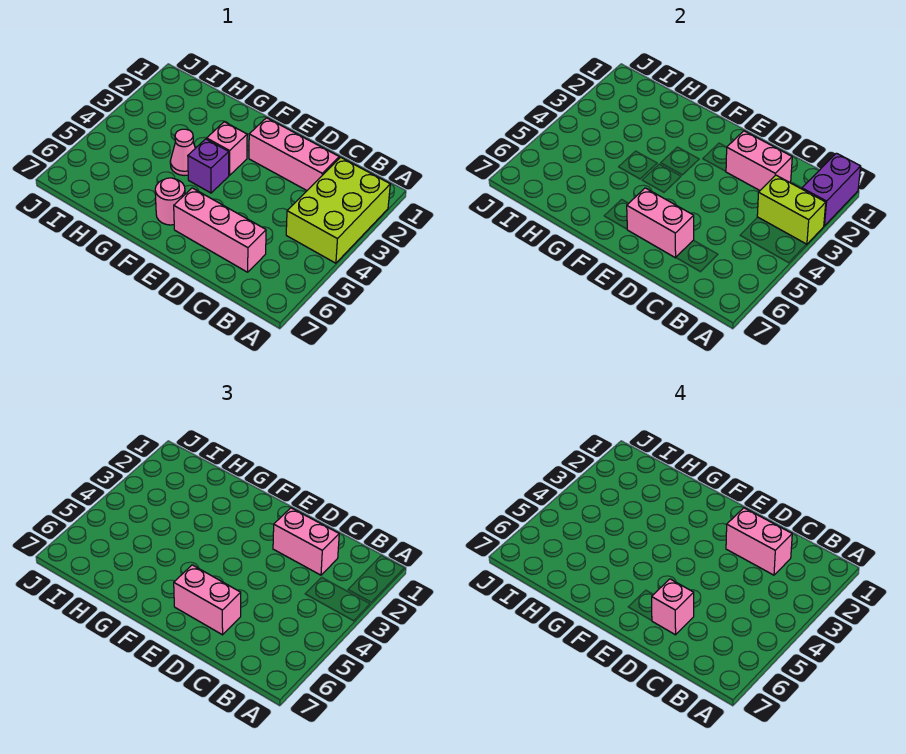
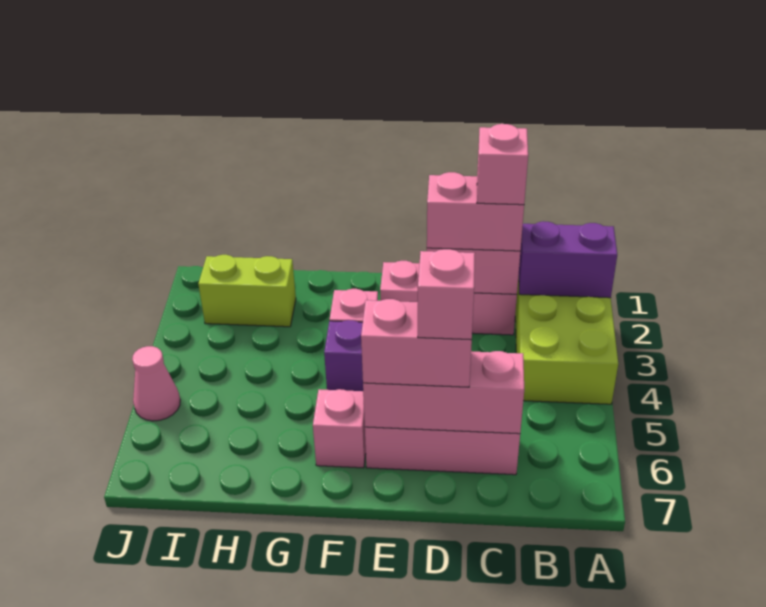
purple 1x2 brick [802,153,861,226] -> purple 1x2 brick turned to [519,221,617,298]
lime 1x2 brick [757,175,826,244] -> lime 1x2 brick moved to [198,255,296,327]
pink 1x2 brick [726,508,792,575] -> pink 1x1 brick [477,124,528,205]
pink 1x2 brick [627,188,694,258] -> pink 1x3 brick [363,351,524,434]
pink 1x1 round brick [155,178,185,225] -> pink 1x1 brick [313,389,366,468]
pink 1x1 cone [170,129,195,176] -> pink 1x1 cone moved to [132,346,180,421]

